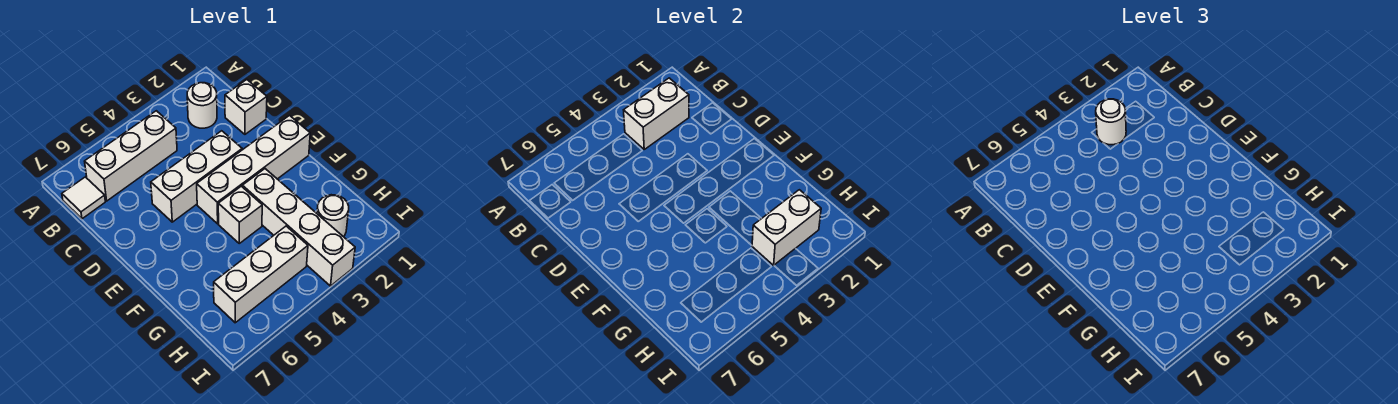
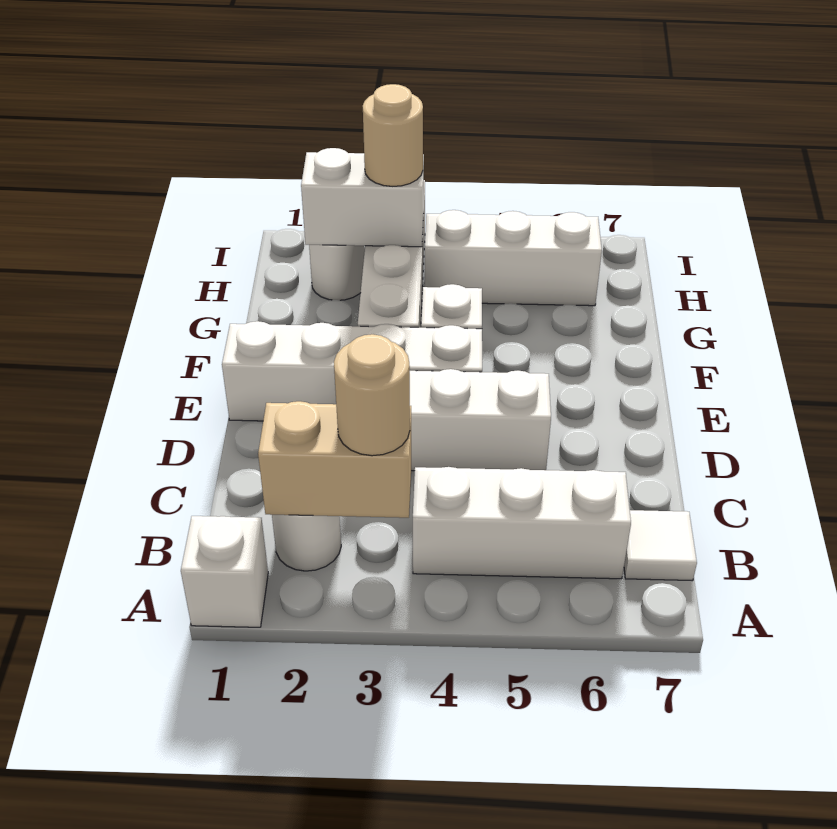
white 1x2 brick [624,78,689,149] -> tan 1x2 brick [258,401,411,518]
white 1x1 round brick [1096,99,1126,145] -> tan 1x1 round brick [334,334,410,456]
white 1x1 brick [225,80,267,134] -> white 1x1 brick moved to [181,516,268,627]
none -> tan 1x1 round brick [363,84,423,186]

